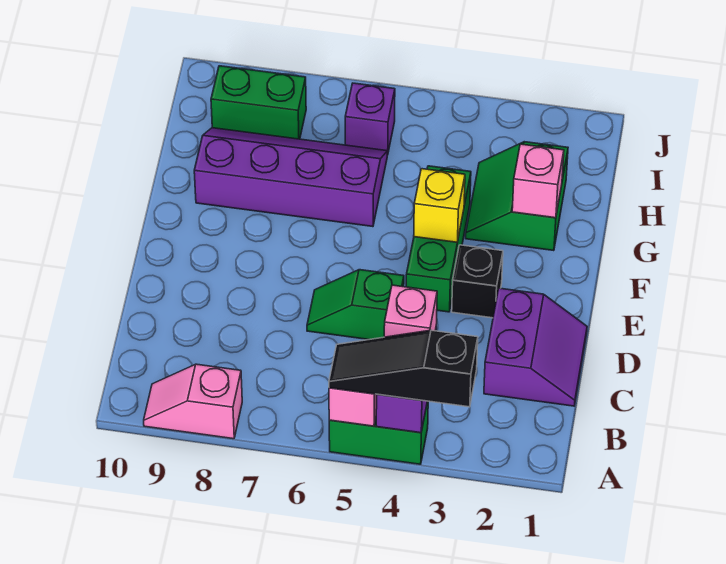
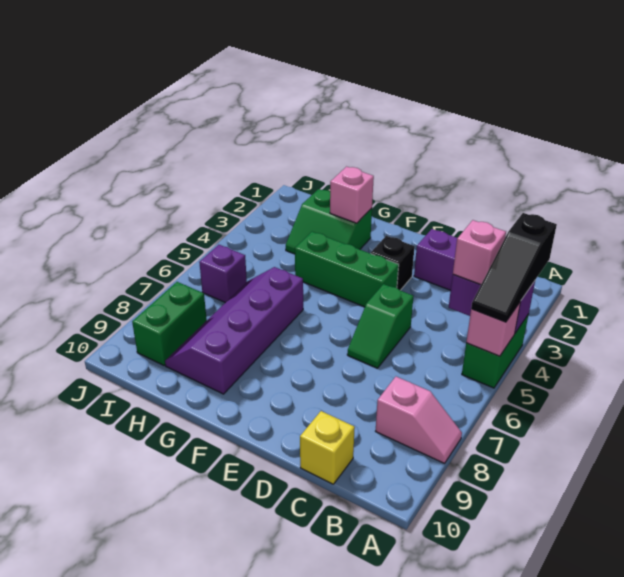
pink 1x2 slope [144,364,242,439] -> pink 1x2 slope turned to [376,377,462,463]
yellow 1x1 brick [414,169,465,242] -> yellow 1x1 brick moved to [300,411,355,484]

